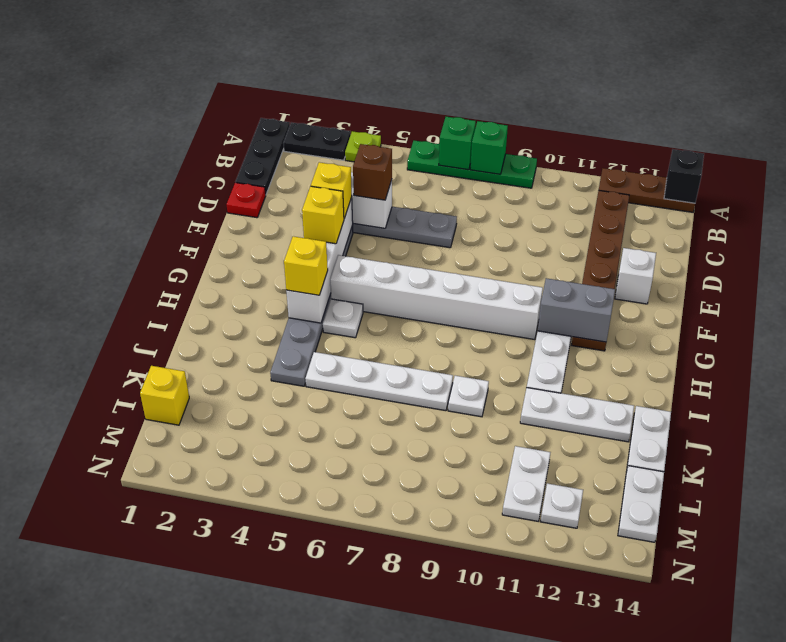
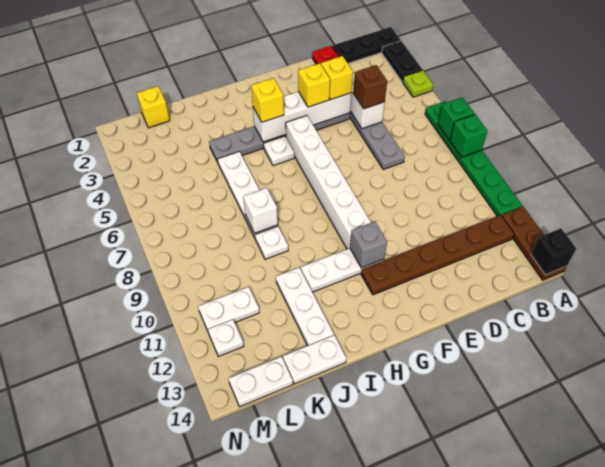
green 1x4 plate [407,141,537,188] -> green 1x6 plate [425,101,522,216]
white 1x1 brick [615,248,656,304] -> white 1x1 brick moved to [243,188,278,233]
grey 1x2 brick [538,278,615,342] -> grey 1x1 brick [350,222,387,268]

